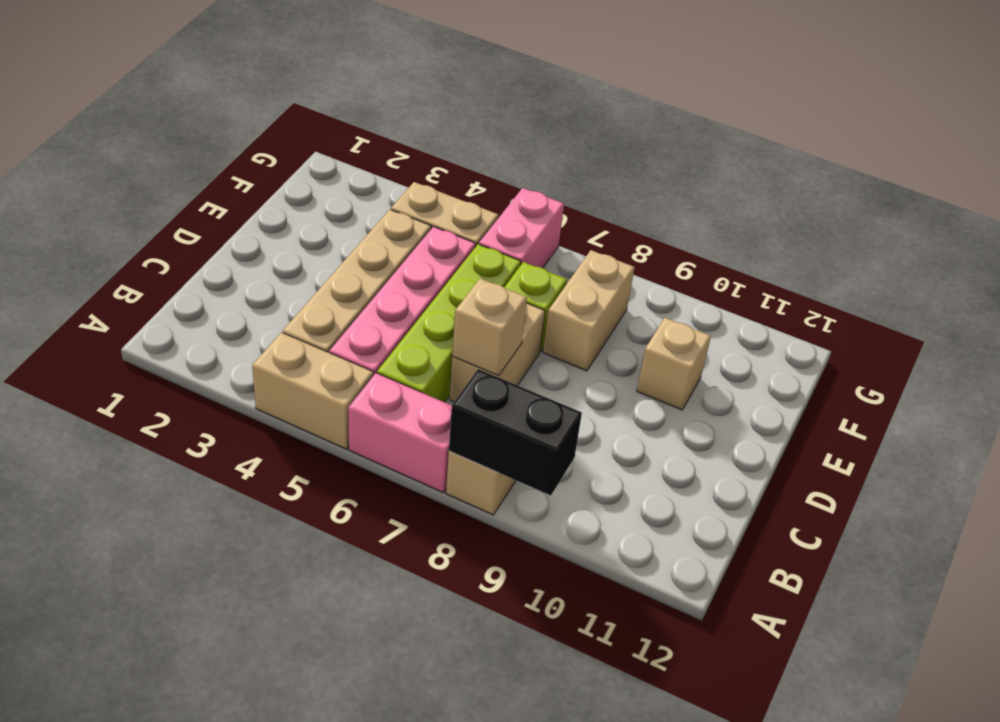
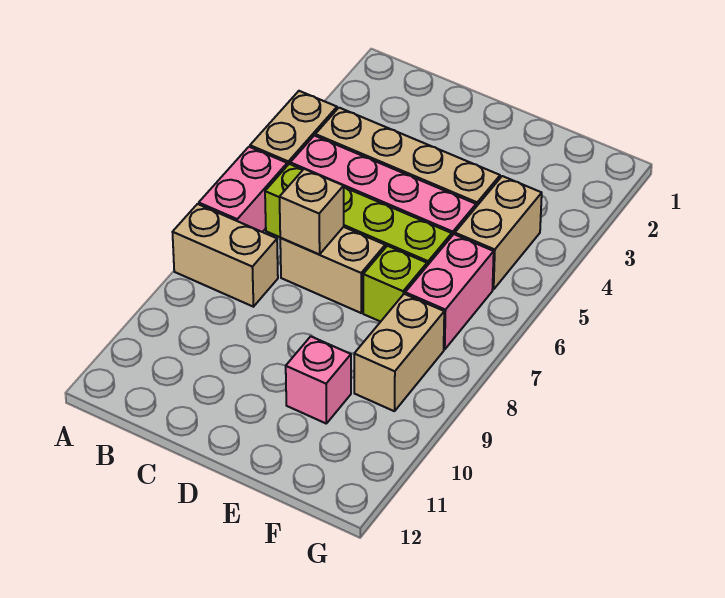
black 1x2 brick [449,369,582,495] -> none
tan 1x2 brick [543,250,635,371] -> tan 1x2 brick turned to [354,294,444,411]
tan 1x1 brick [637,318,711,410] -> pink 1x1 brick [286,336,351,424]
pink 1x2 brick [479,188,564,268] -> pink 1x2 brick turned to [405,234,494,350]

